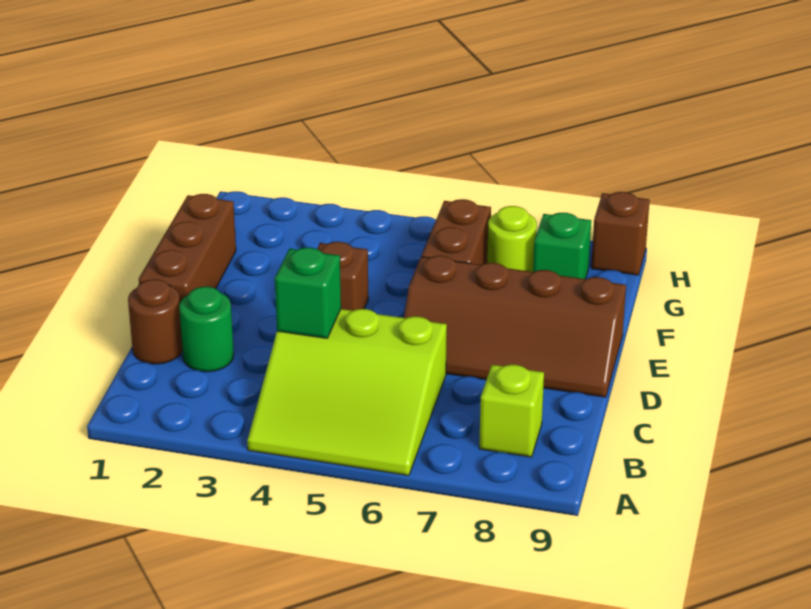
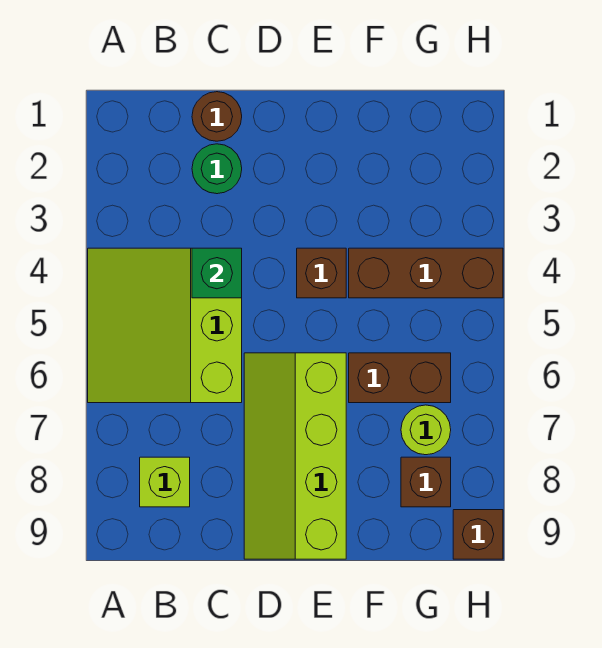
brown 1x3 brick [139,194,236,302] -> brown 1x3 brick moved to [349,248,503,298]
brown 2x4 slope [404,256,626,397] -> lime 2x4 slope [244,353,346,559]
green 1x1 brick [533,213,591,279] -> brown 1x1 brick [401,457,451,507]

